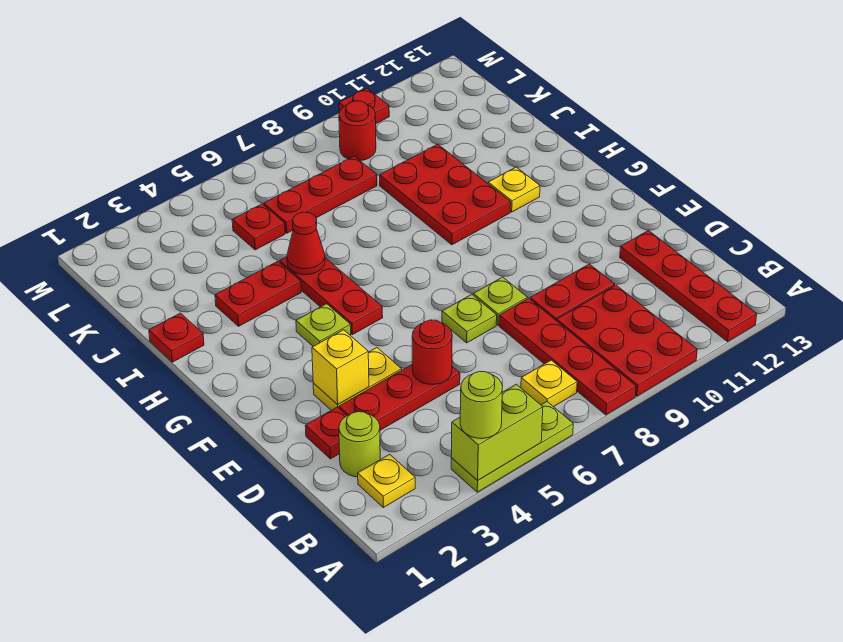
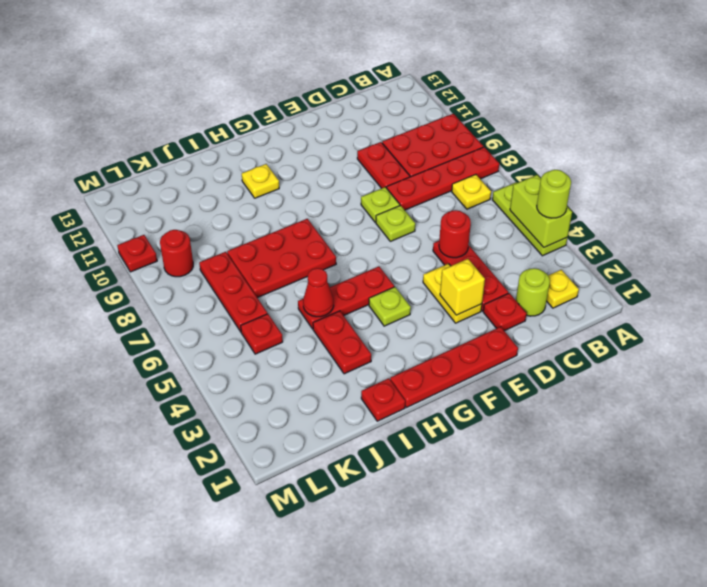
red 1x4 plate [620,231,757,342] -> red 1x4 plate moved to [390,327,518,408]
red 2x3 plate [380,144,511,245] -> red 2x3 plate moved to [227,219,336,298]

